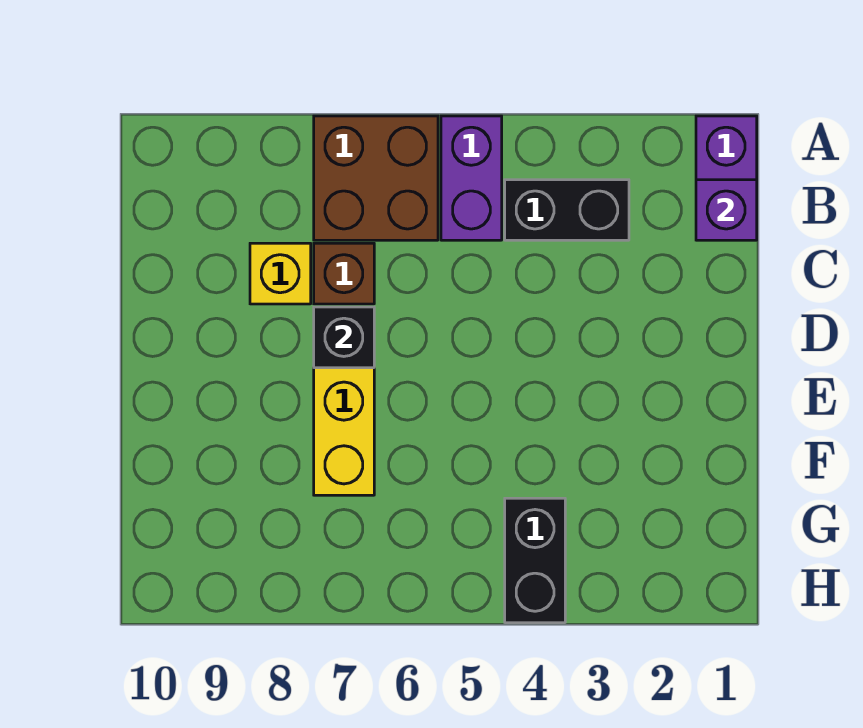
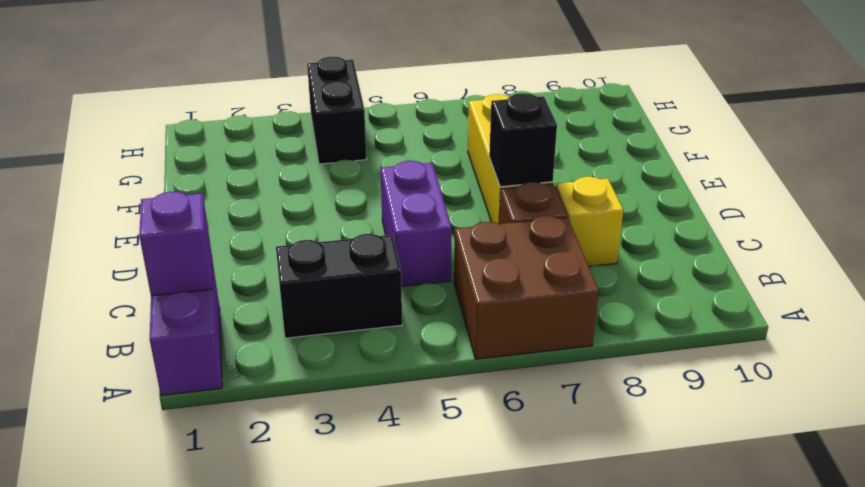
purple 1x2 brick [441,116,502,240] -> purple 1x2 brick moved to [381,161,451,286]

